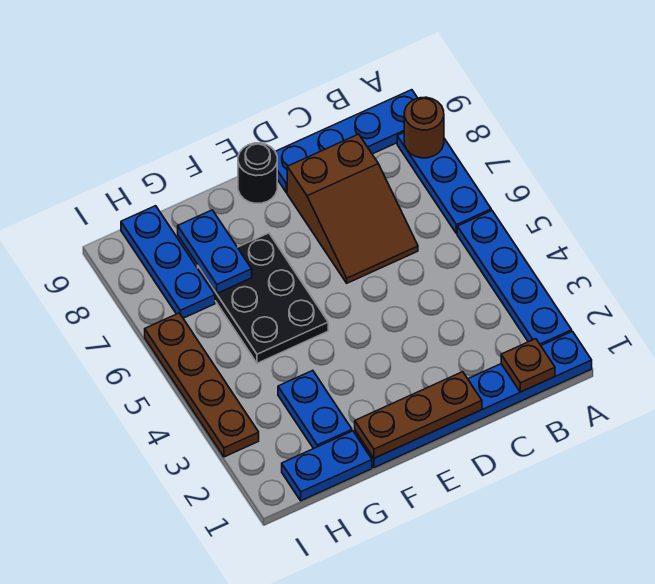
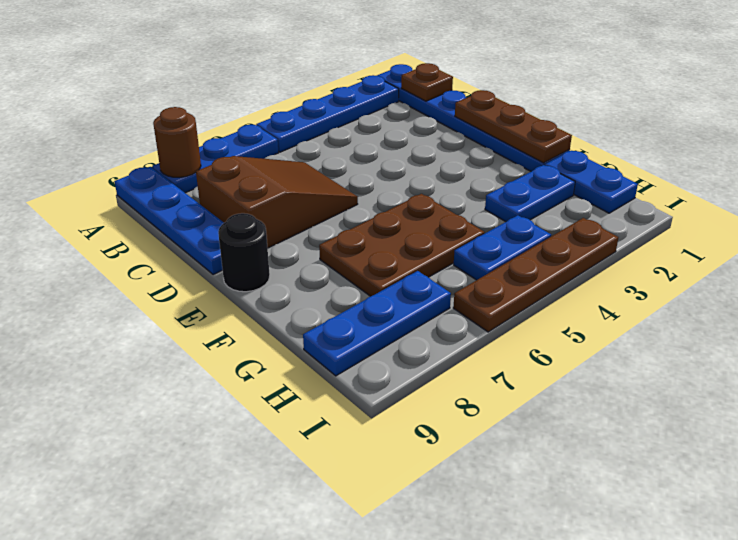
black 2x3 plate [198,233,328,363] -> brown 2x3 plate [319,194,484,296]
blue 1x2 plate [178,210,252,293] -> blue 1x2 plate moved to [454,215,551,280]

